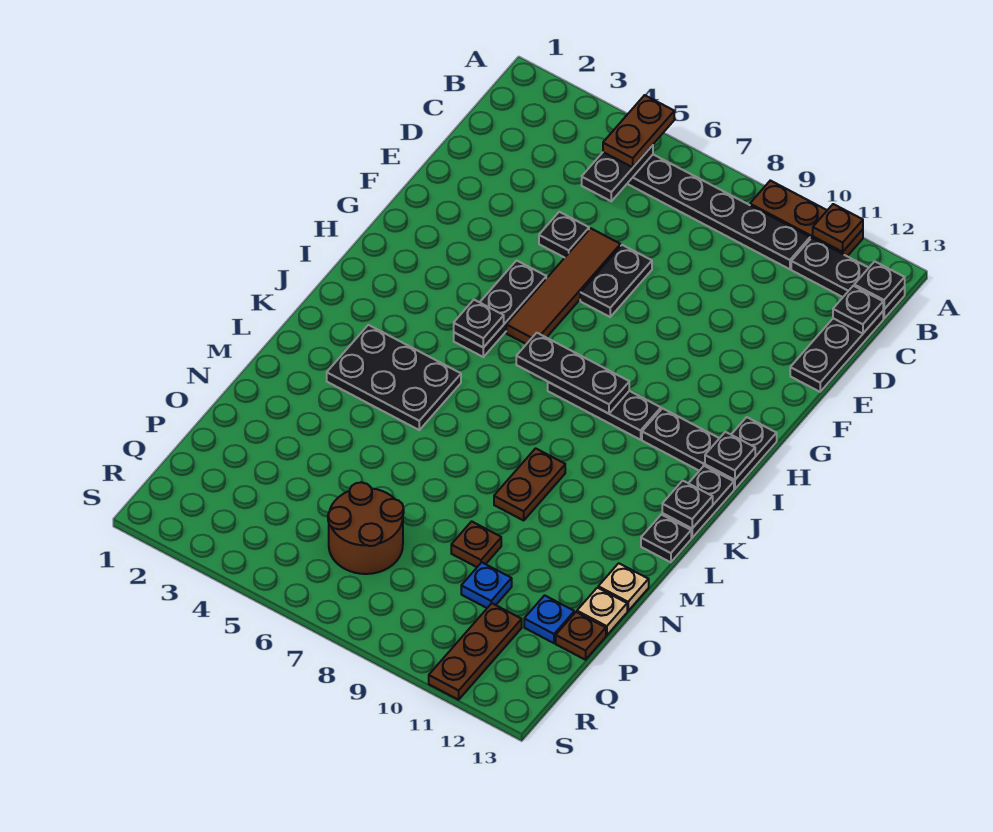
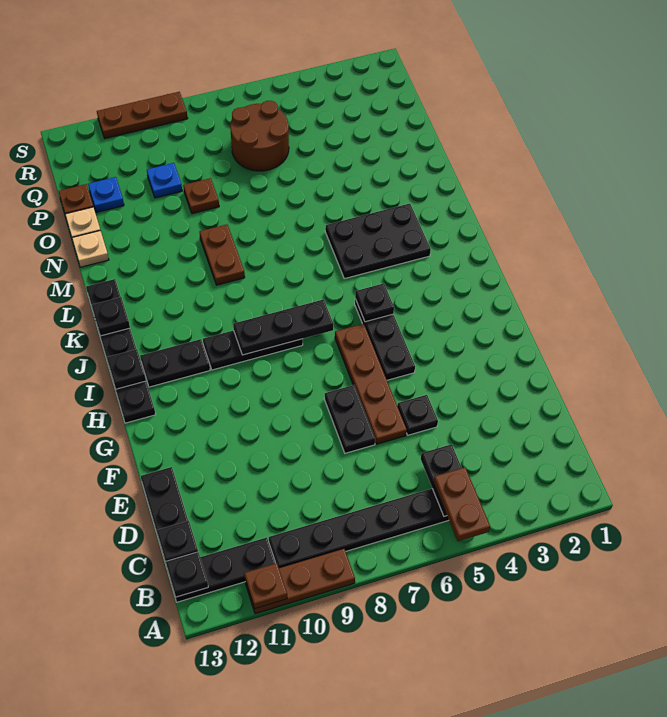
brown 1x4 tile [506,228,621,344] -> brown 1x4 plate [335,324,407,444]
brown 1x3 plate [429,603,522,700] -> brown 1x3 plate turned to [97,92,188,138]

